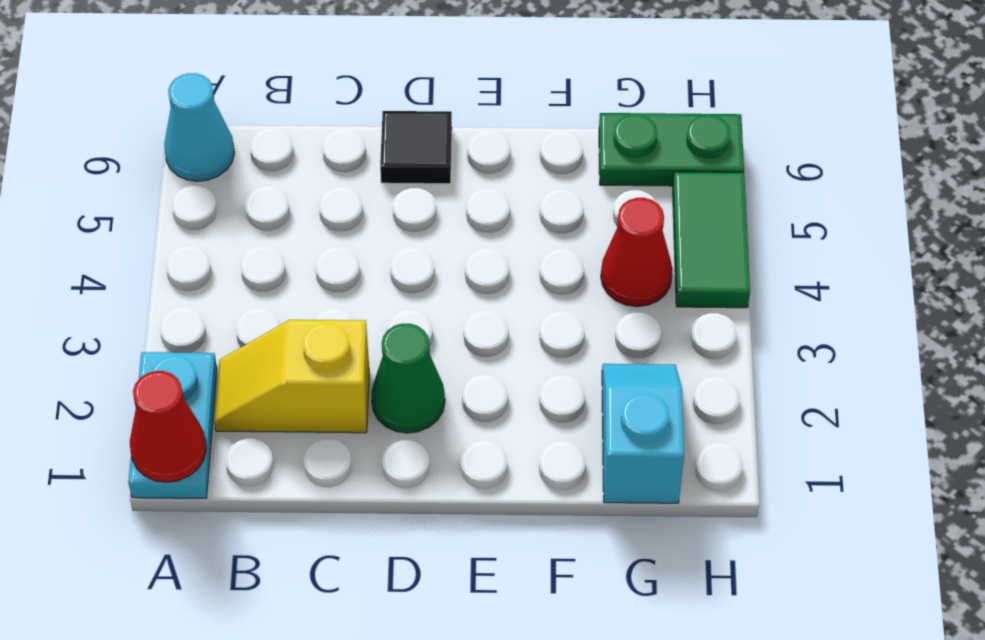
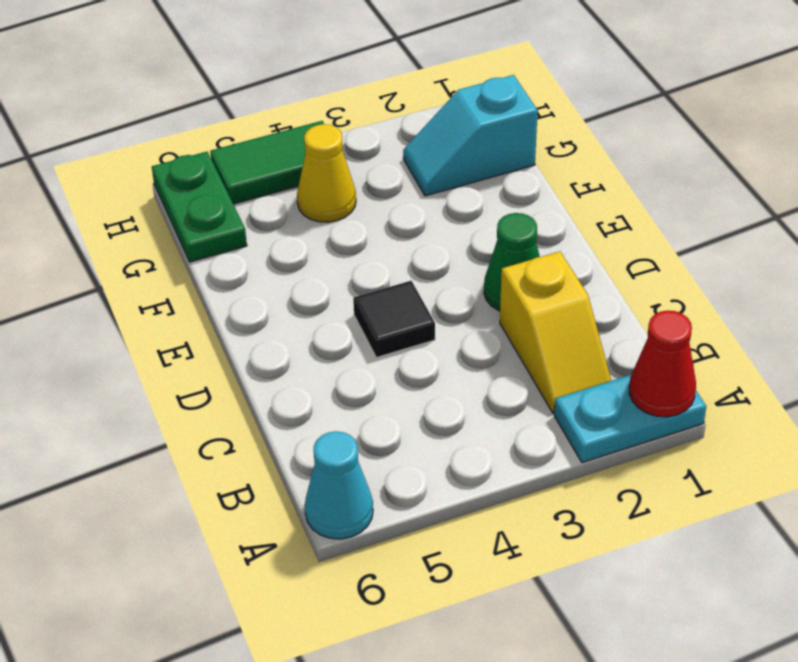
black 1x1 tile [380,111,452,184] -> black 1x1 tile moved to [353,281,435,358]
red 1x1 cone [601,198,673,307] -> yellow 1x1 cone [297,124,356,222]

